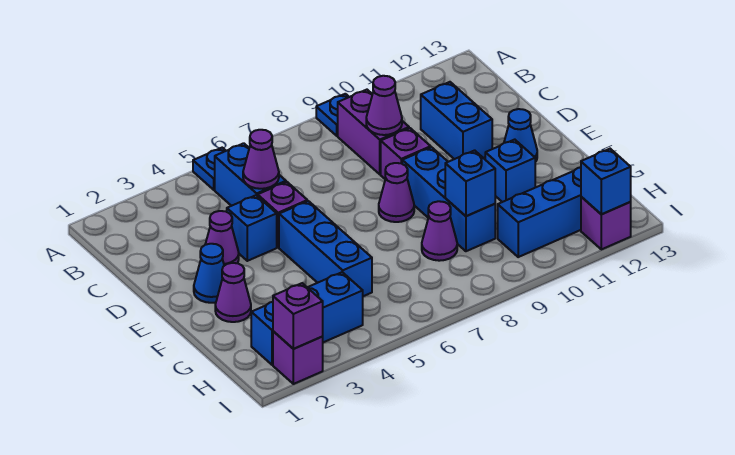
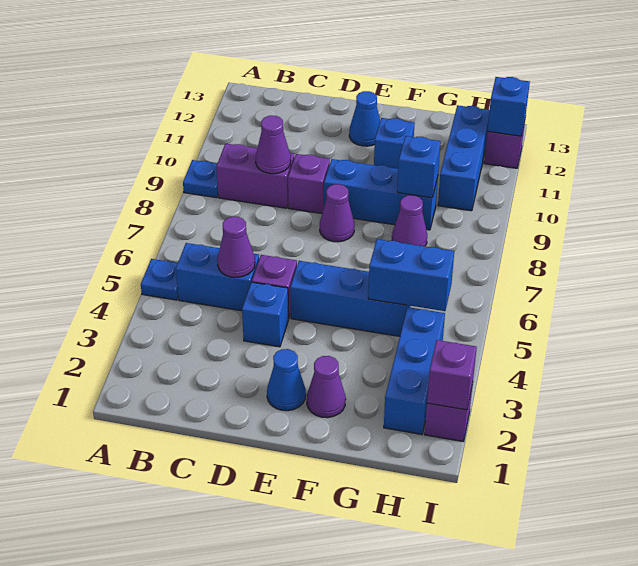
blue 1x2 brick [421,82,492,159] -> blue 1x2 brick moved to [368,239,454,311]
purple 1x1 cone [205,211,239,266] -> none

